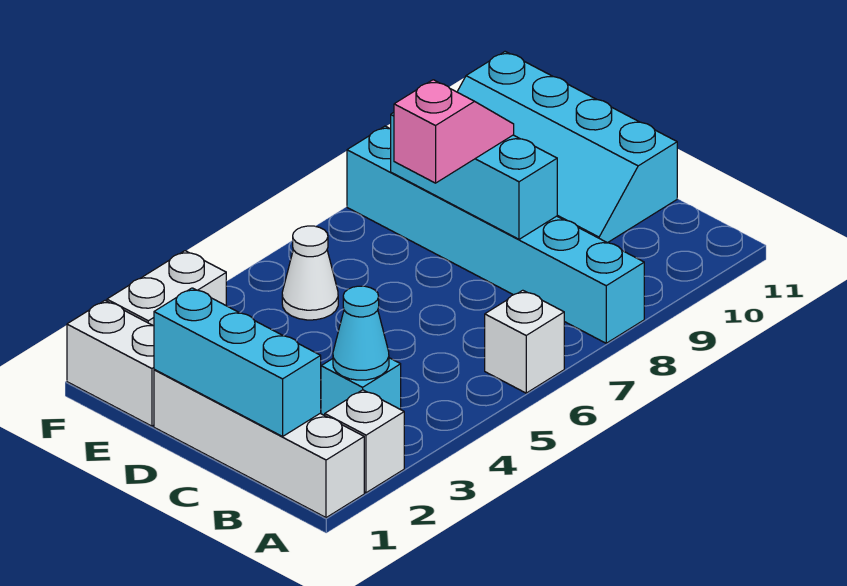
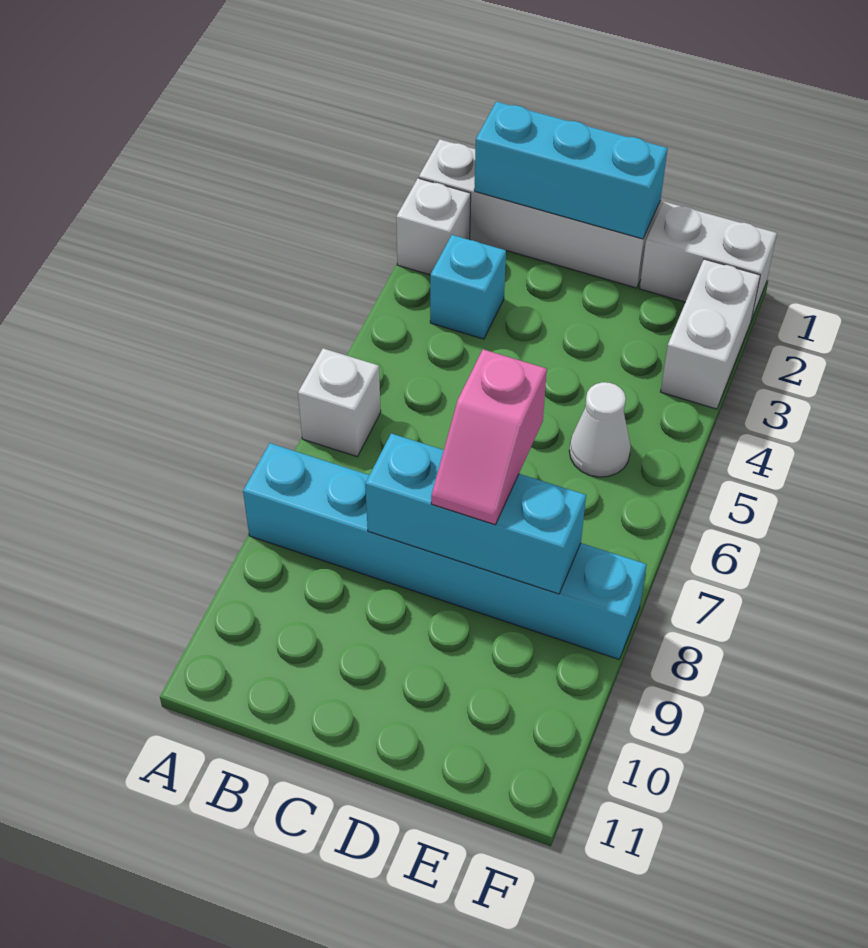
cyan 1x1 cone [333,286,389,380] -> none
cyan 2x4 slope [457,52,677,243] -> none

